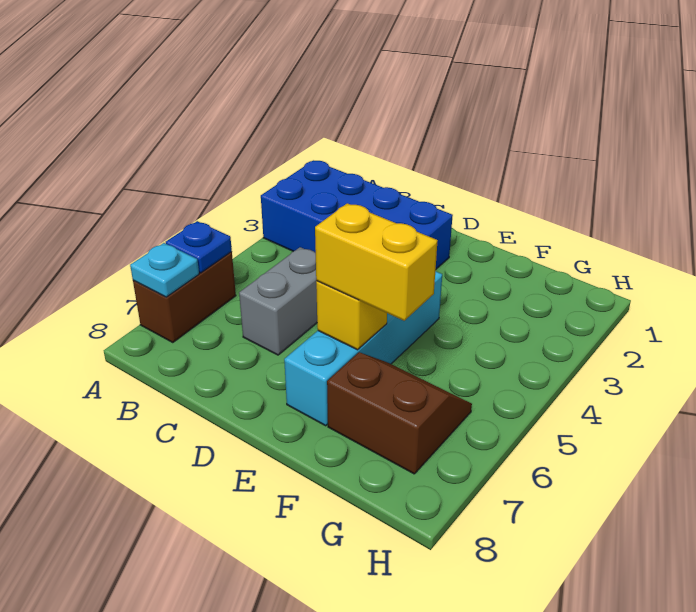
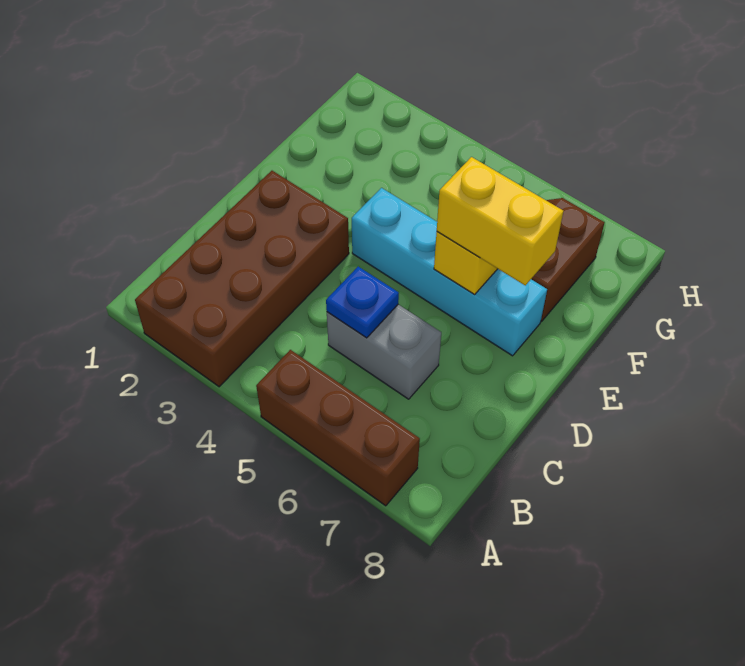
blue 2x4 brick [261,161,453,269] -> brown 2x4 brick [135,171,349,387]
brown 1x2 brick [133,252,236,343] -> brown 1x3 brick [256,350,420,506]
blue 1x1 plate [166,221,232,273] -> blue 1x1 plate moved to [326,267,399,338]
cyan 1x1 plate [130,243,199,297] -> none
yellow 1x2 brick [315,203,438,321] -> yellow 1x2 brick turned to [437,157,563,285]

